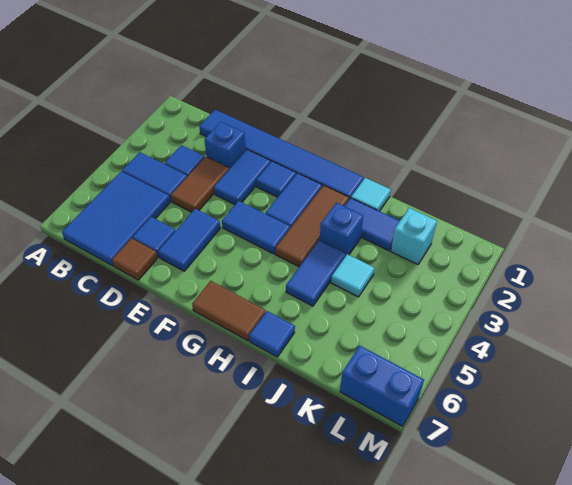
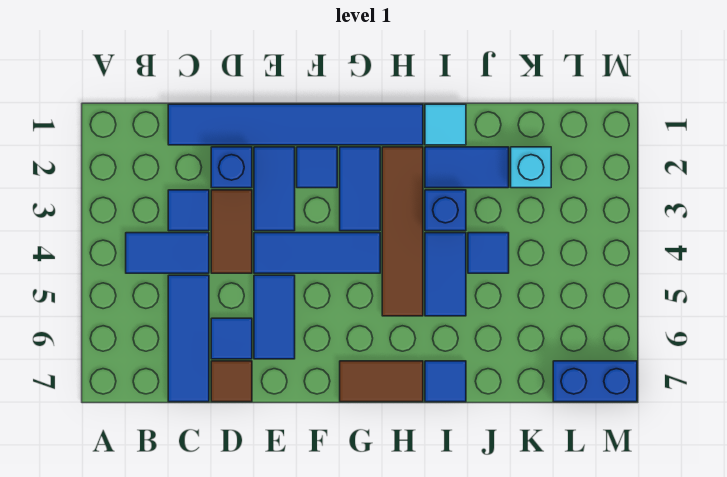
blue 2x3 tile [62,171,170,266] -> blue 1x3 tile [168,275,209,402]
blue 1x2 tile [222,201,290,254] -> blue 1x3 tile [254,233,380,273]
brown 1x3 tile [275,185,349,267] -> brown 1x4 tile [382,147,423,316]
cyan 1x1 tile [331,254,375,297] -> blue 1x1 tile [468,233,509,273]

